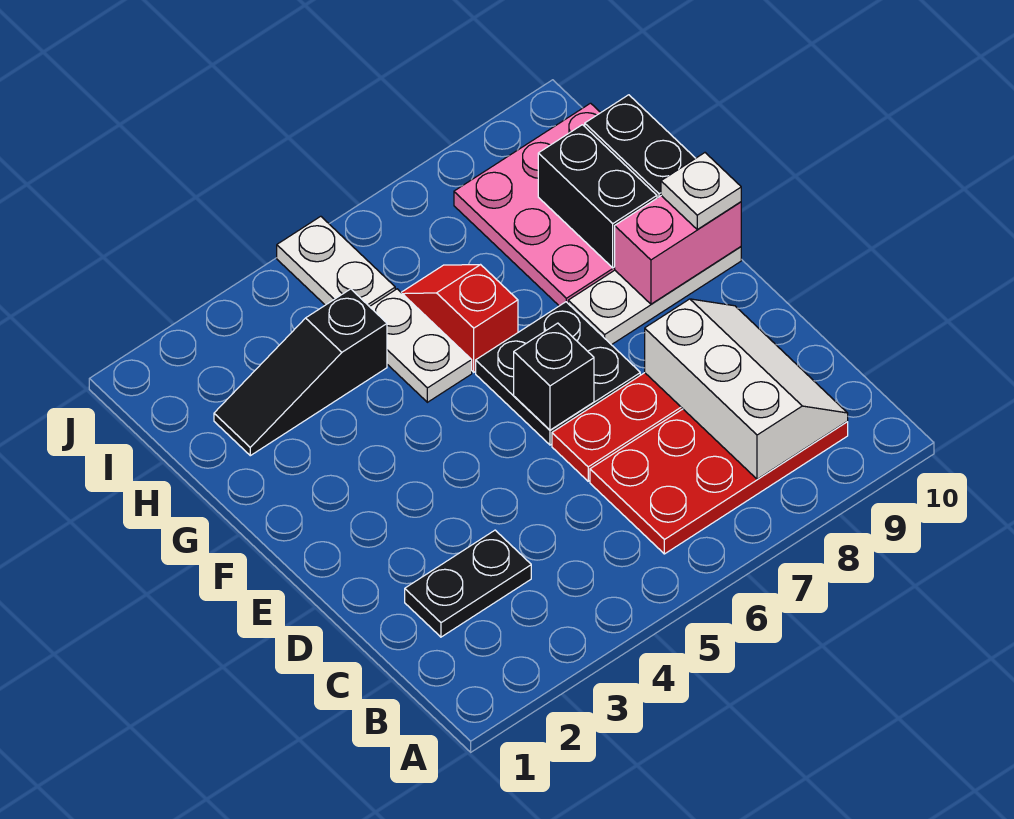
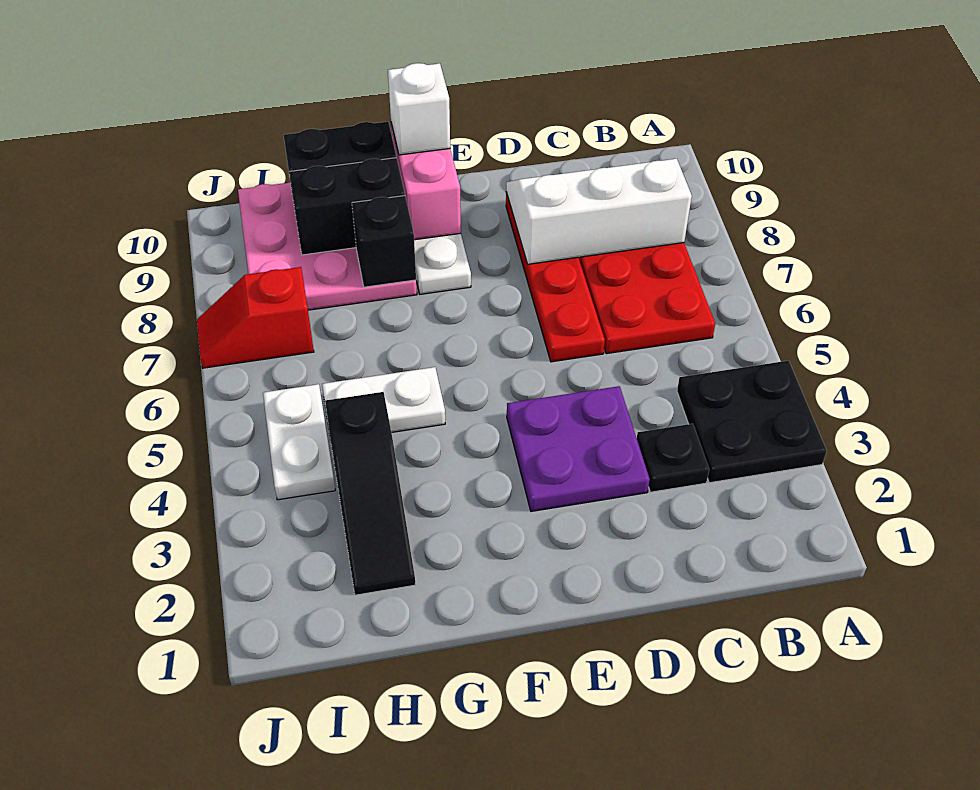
black 1x2 plate [405,530,531,637] -> black 1x1 plate [637,424,709,492]
none -> purple 2x2 plate [507,386,650,511]
black 2x2 plate [476,302,640,445] -> black 2x2 plate moved to [677,361,827,483]
black 1x1 brick [514,323,594,430] -> black 1x1 brick moved to [352,196,416,287]
white 1x1 plate [661,153,741,229] -> white 1x1 brick [388,63,450,155]
red 1x2 slope [401,265,518,372] -> red 1x2 slope moved to [197,267,314,368]
white 1x2 plate [277,216,395,307] -> white 1x2 plate turned to [263,384,335,500]

